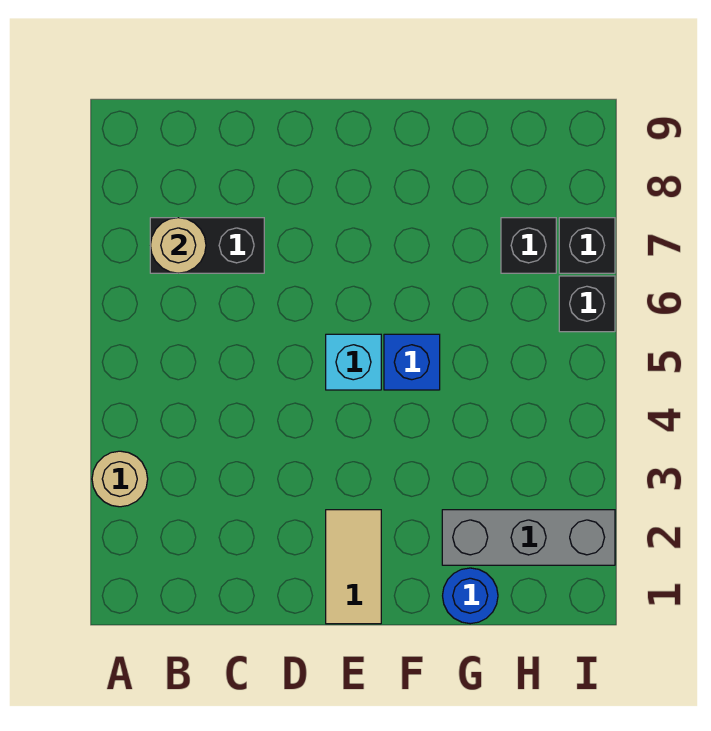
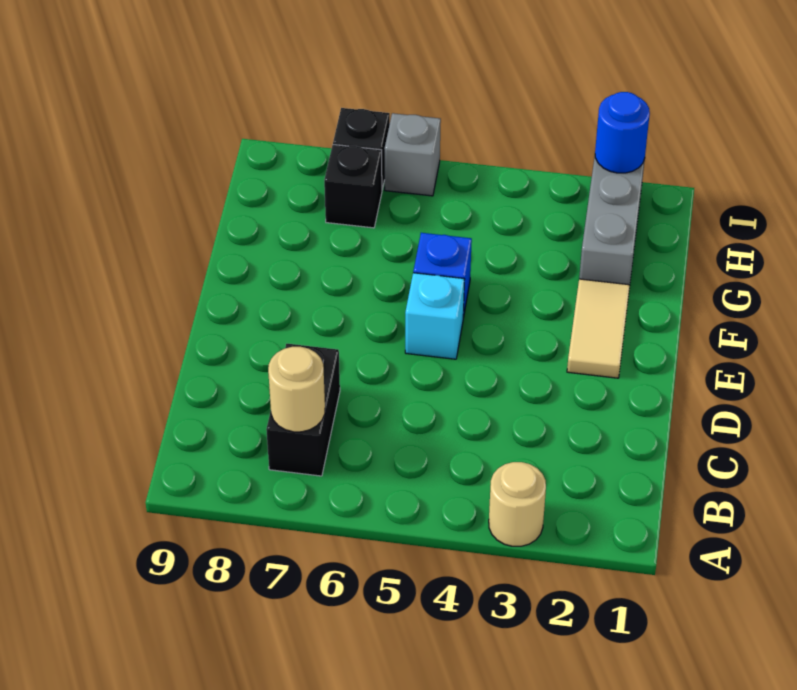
tan 1x2 tile [326,510,381,624] -> tan 1x2 tile turned to [567,279,630,378]
blue 1x1 round brick [443,568,498,624] -> blue 1x1 round brick moved to [595,92,650,173]
black 1x1 brick [559,276,615,332] -> grey 1x1 brick [384,113,441,196]

